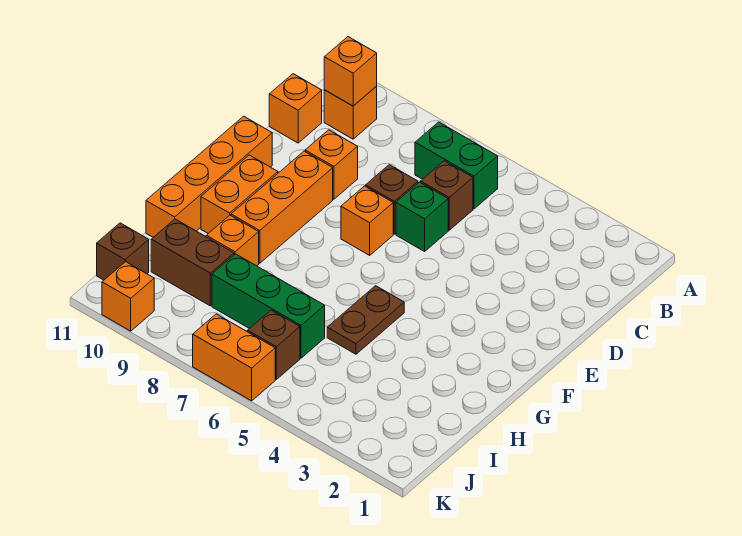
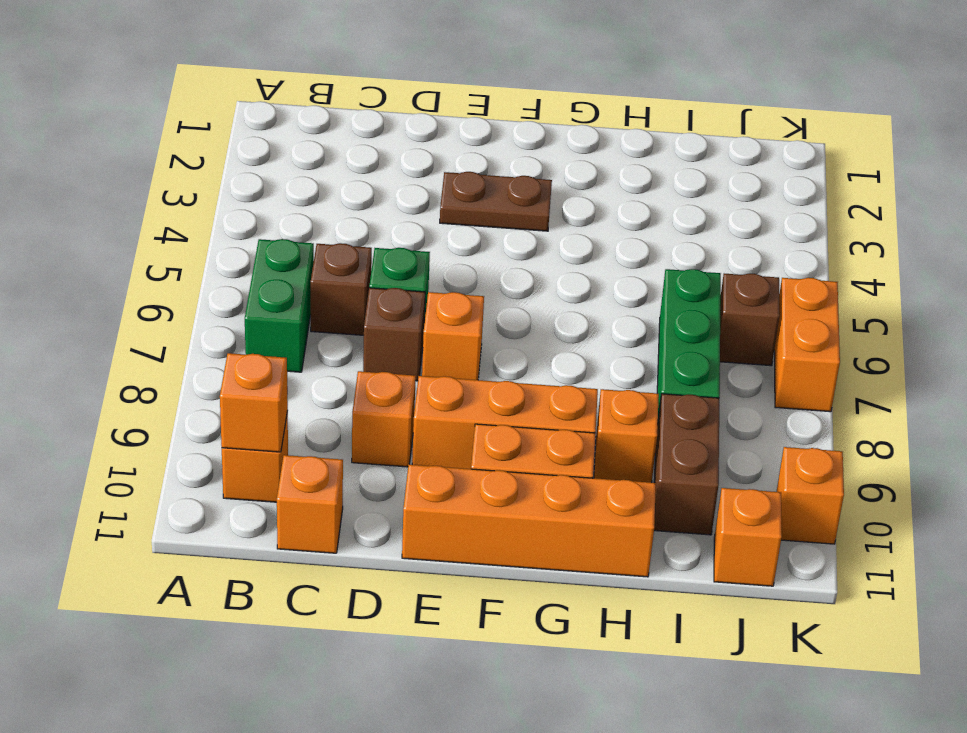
brown 1x2 plate [327,286,404,354] -> brown 1x2 plate moved to [440,172,552,231]
brown 1x1 brick [97,223,149,280] -> orange 1x1 brick [714,488,782,586]

